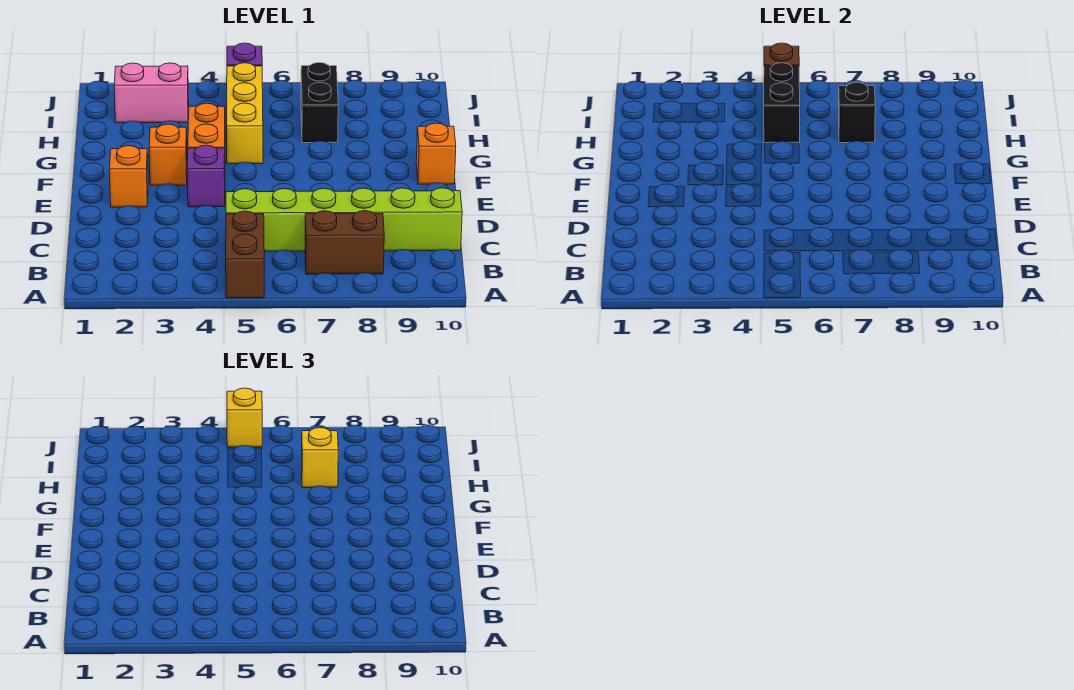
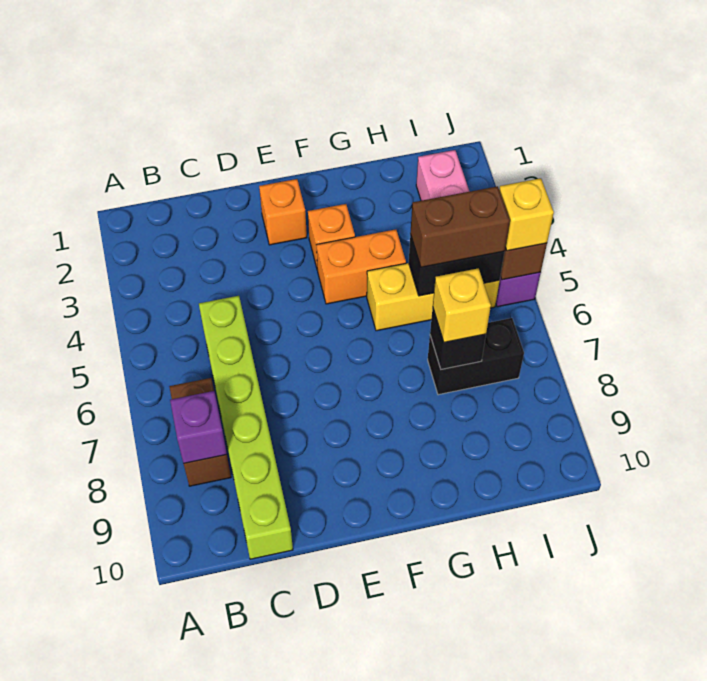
brown 1x2 brick [226,211,264,298] -> brown 1x2 brick moved to [410,186,510,267]
purple 1x1 brick [187,145,225,207] -> purple 1x1 brick moved to [170,391,227,463]
orange 1x1 brick [416,123,456,184] -> none

